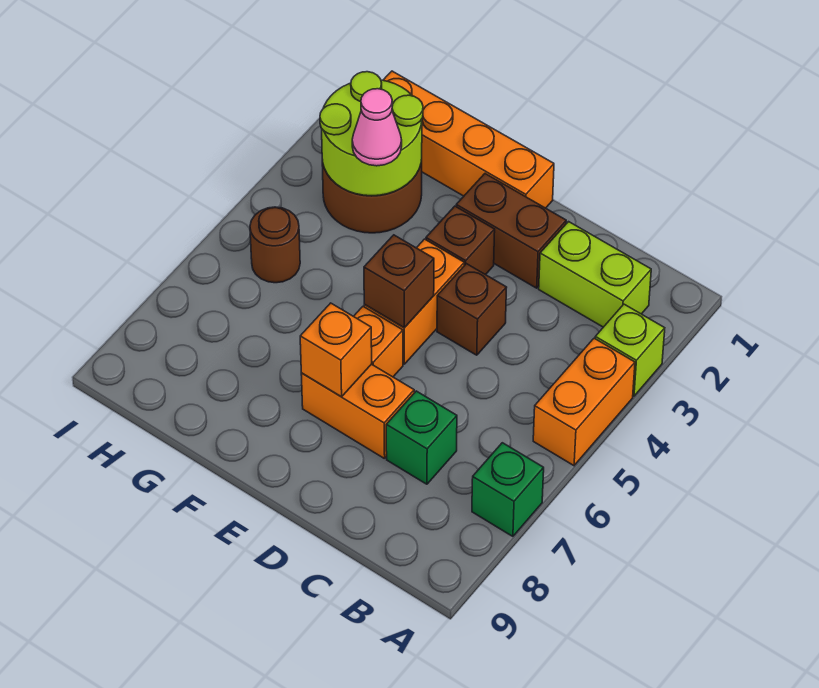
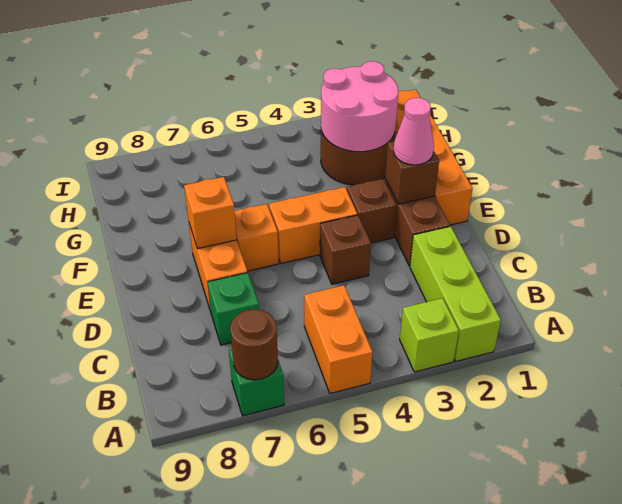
orange 1x2 brick [533,338,635,466] -> orange 1x2 brick turned to [304,285,373,393]
lime 1x2 brick [539,222,651,327] -> lime 1x3 brick [410,226,501,362]
brown 1x1 brick [364,235,434,328] -> brown 1x1 brick moved to [385,141,439,204]
lime 2x2 round brick [320,72,423,196] -> pink 2x2 round brick [321,61,399,152]
pink 1x1 cone [352,89,402,166] -> pink 1x1 cone moved to [393,98,434,165]
brown 1x1 round brick [250,207,300,283] -> brown 1x1 round brick moved to [230,309,278,380]

